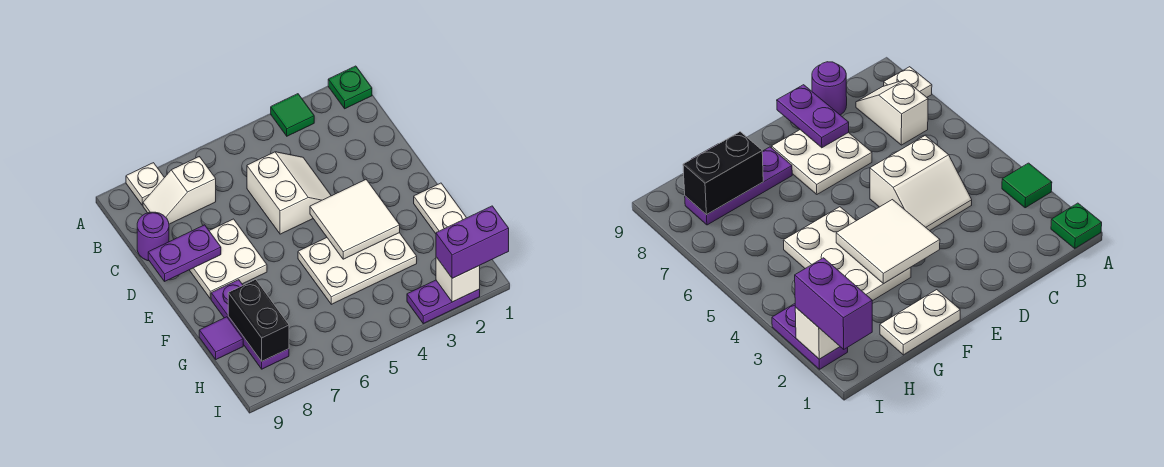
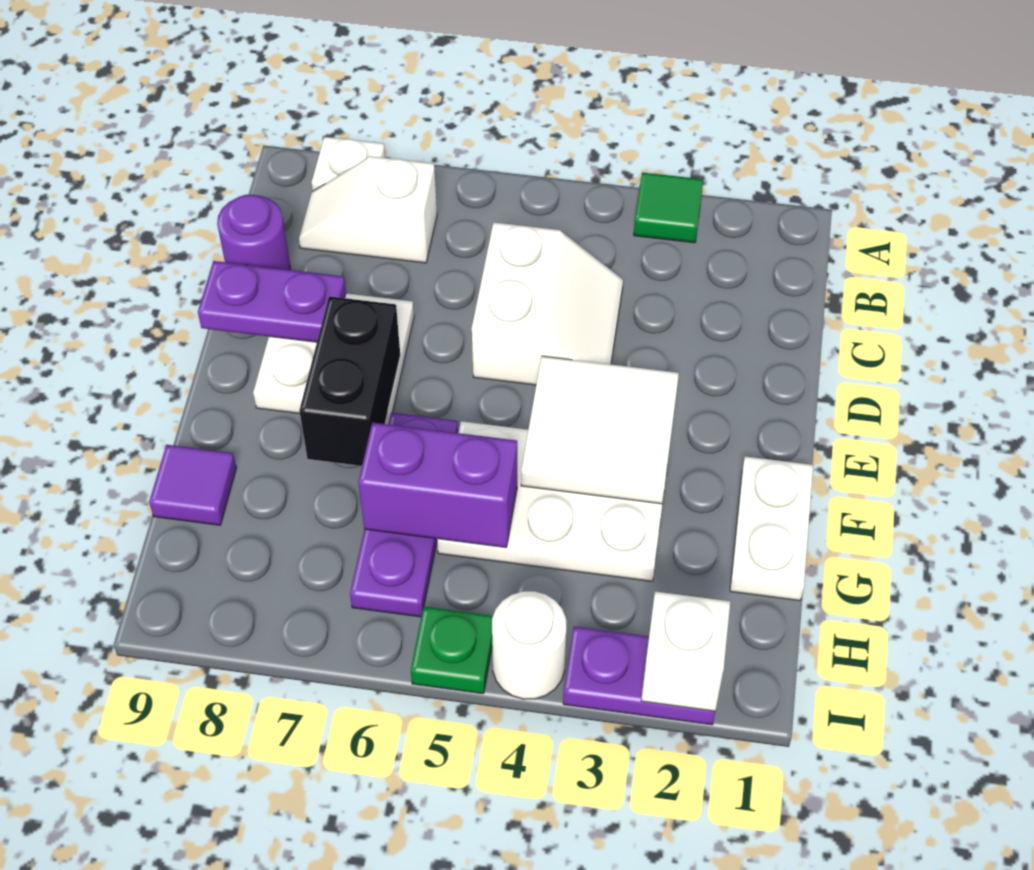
green 1x1 plate [328,66,372,109] -> green 1x1 plate moved to [411,607,493,694]
purple 1x3 plate [211,280,289,369] -> purple 1x3 plate moved to [350,413,458,617]
black 1x2 brick [228,279,289,361] -> black 1x2 brick moved to [299,296,400,466]
purple 1x2 brick [436,206,509,278] -> purple 1x2 brick moved to [358,422,517,547]
none -> white 1x1 round brick [492,591,566,699]

